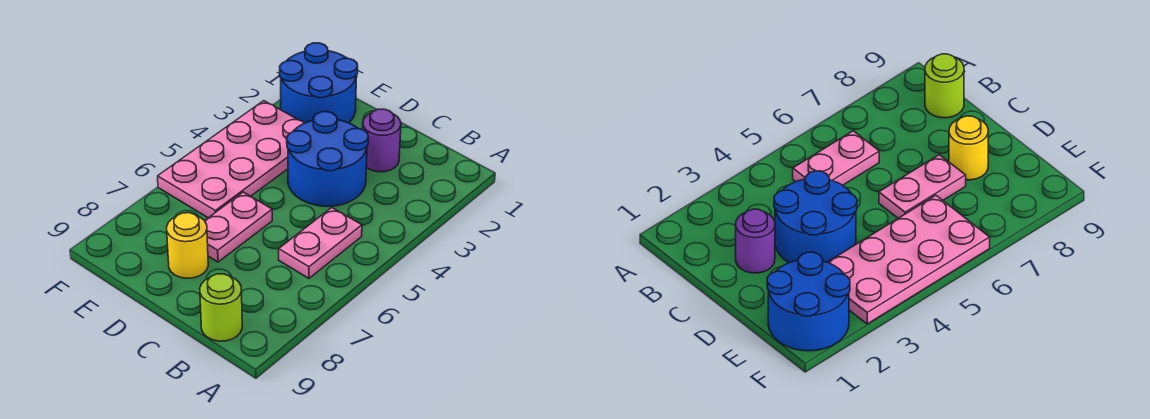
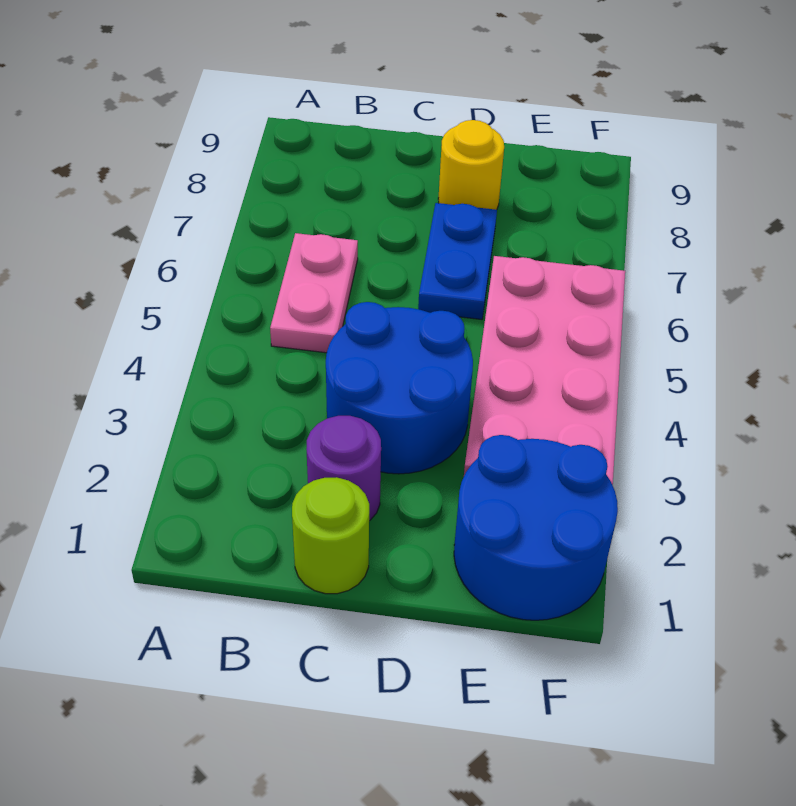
lime 1x1 round brick [200,274,242,341] -> lime 1x1 round brick moved to [292,477,369,594]
pink 1x2 plate [205,192,272,262] -> blue 1x2 plate [418,203,497,319]

